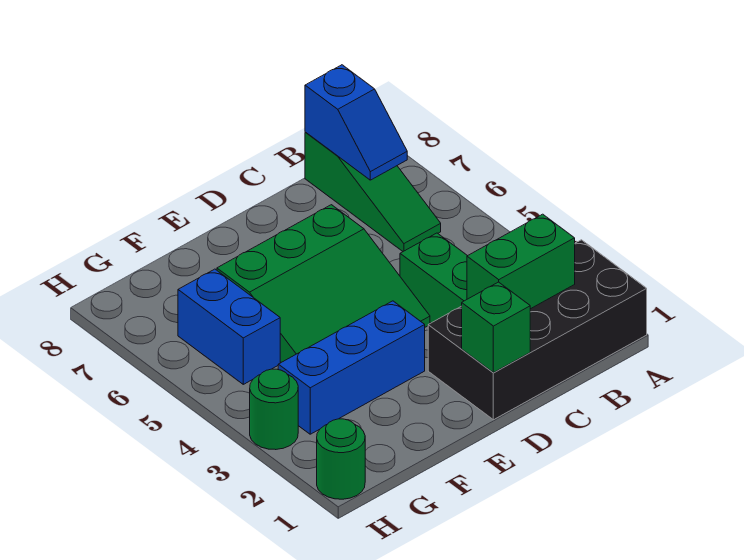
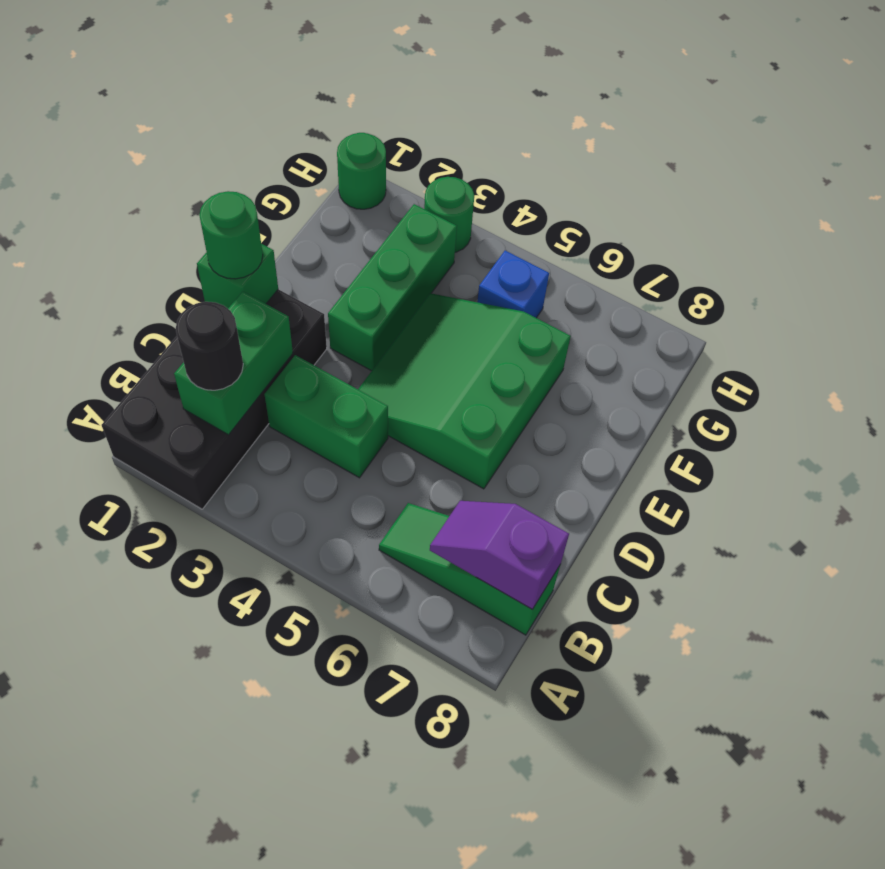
none -> black 1x1 round brick [176,302,243,390]
blue 1x2 slope [305,65,407,180] -> purple 1x2 slope [430,501,569,609]
none -> green 1x1 round brick [199,191,263,279]
blue 1x3 brick [278,301,425,434] -> green 1x3 brick [328,204,457,371]
blue 1x2 brick [178,269,280,384] -> blue 1x1 brick [477,251,549,318]

